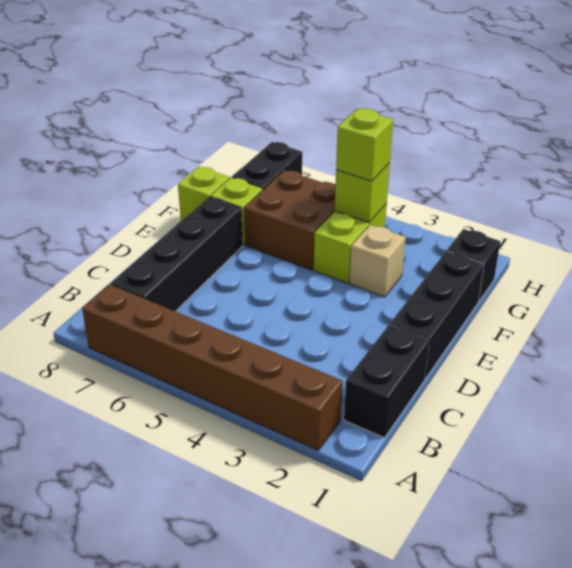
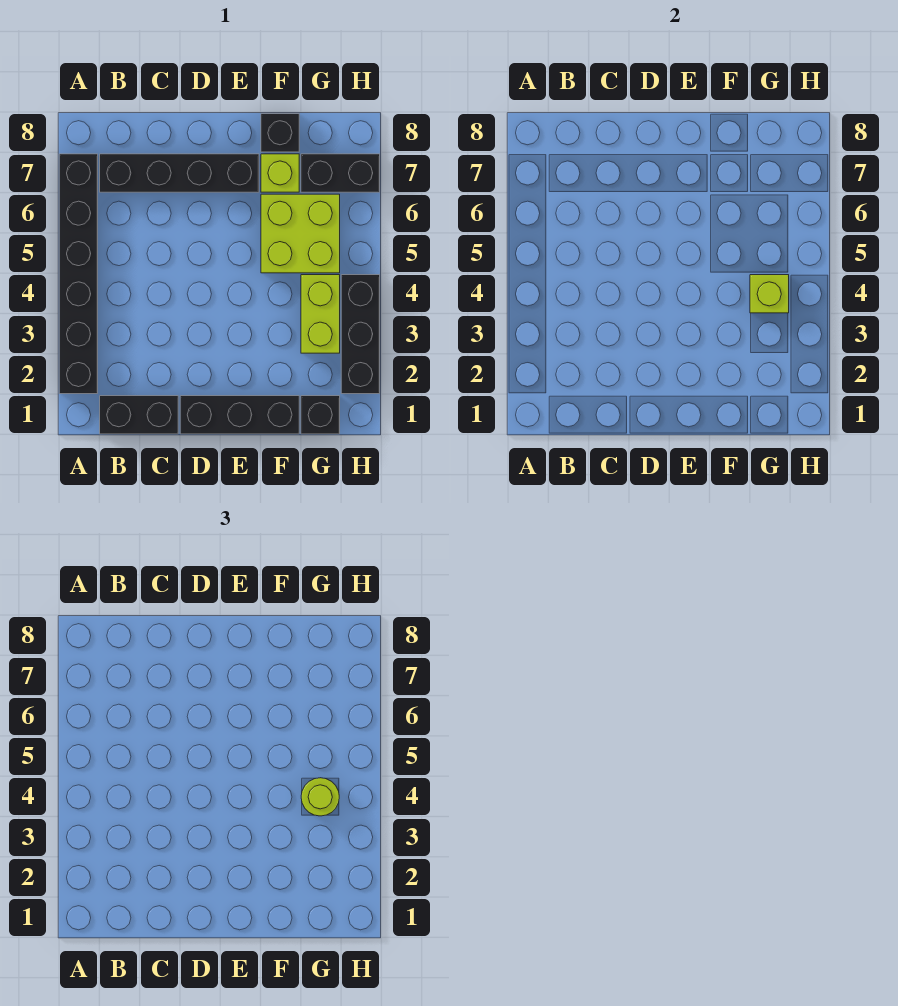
brown 1x6 brick [82,284,343,450] -> black 1x6 brick [59,154,98,394]
tan 1x1 brick [350,225,406,297] -> none
lime 1x2 brick [314,204,387,283] -> lime 1x2 brick turned to [301,275,340,353]
brown 2x2 brick [244,170,336,270] -> lime 2x2 brick [261,194,340,273]
lime 1x1 brick [178,167,230,221] -> black 1x1 brick [261,114,299,152]
lime 1x1 brick [336,108,393,181] -> lime 1x1 round brick [301,778,339,816]
none -> black 1x3 brick [341,275,380,394]

